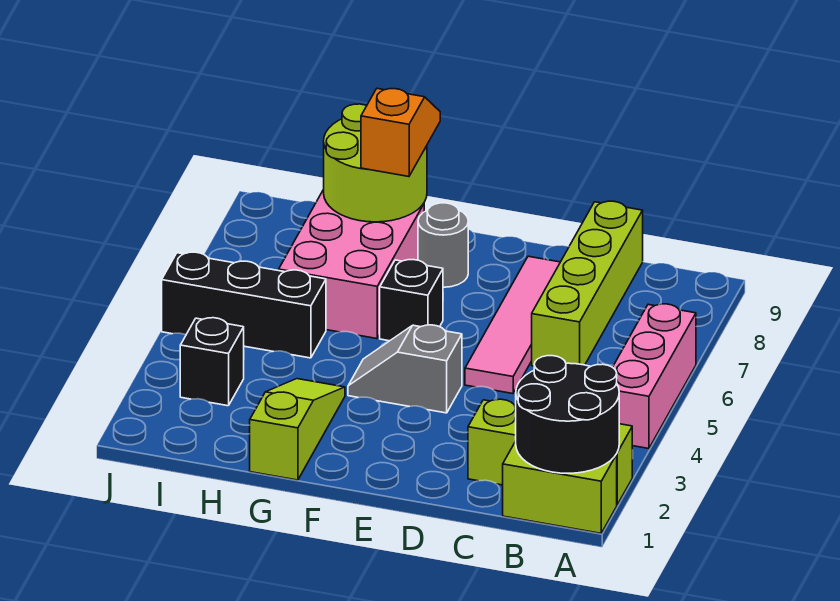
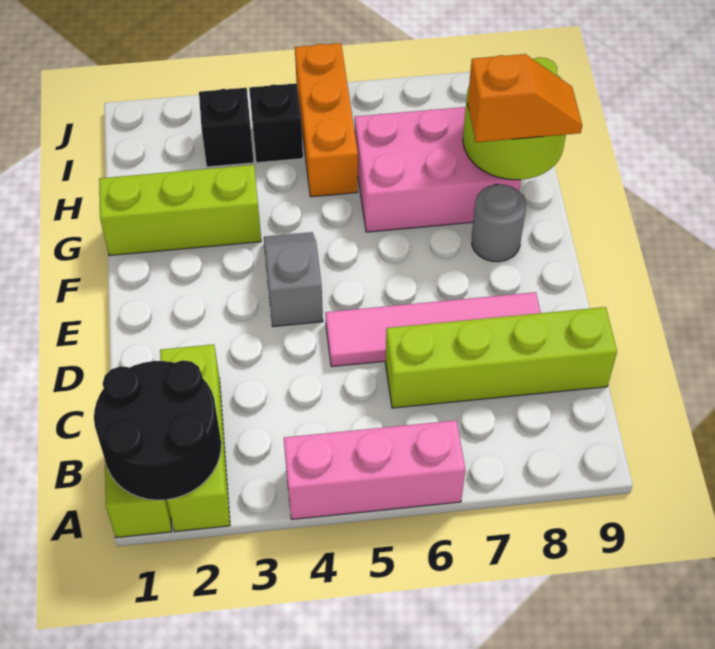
black 1x1 brick [380,260,443,341] -> black 1x1 brick moved to [249,83,303,163]
lime 1x3 slope [250,379,345,480] -> lime 1x3 brick [99,165,261,256]
black 1x3 brick [162,252,326,358] -> orange 1x3 brick [295,43,358,197]

